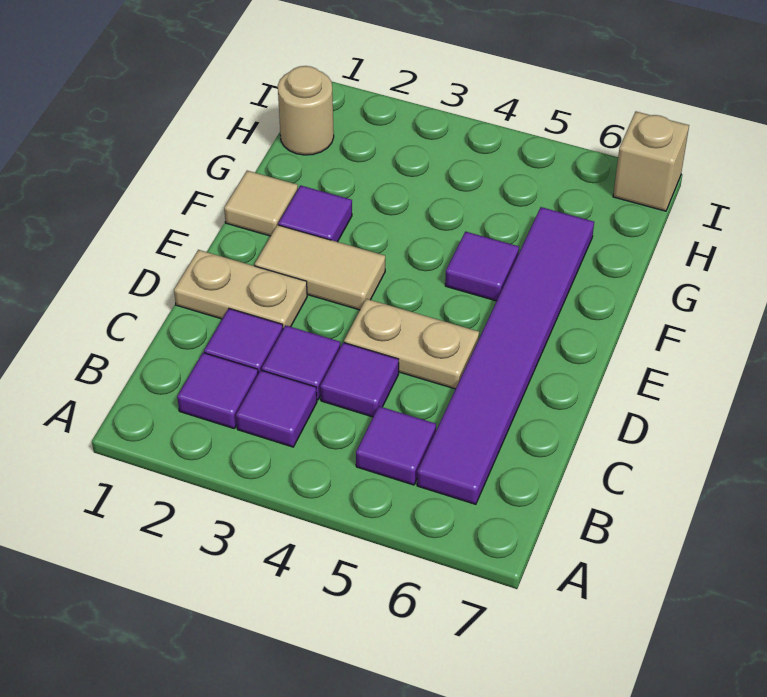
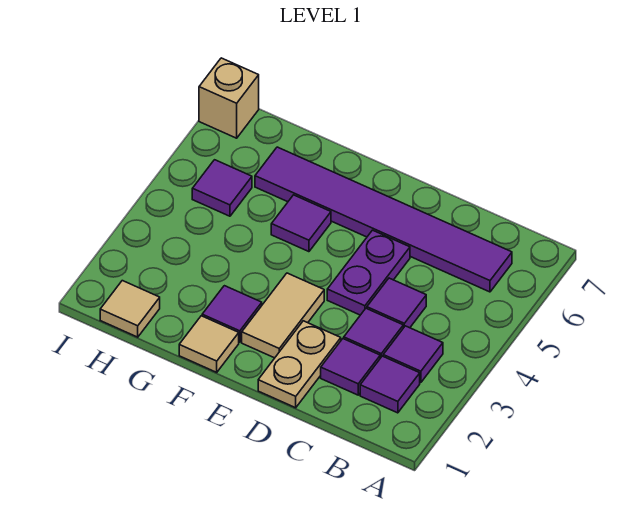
purple 1x1 tile [356,406,436,485] -> purple 1x1 tile moved to [192,160,252,216]
tan 1x2 plate [344,299,479,389] -> purple 1x2 plate [327,230,410,315]
tan 1x1 round brick [278,66,334,155] -> tan 1x1 tile [100,281,160,337]

